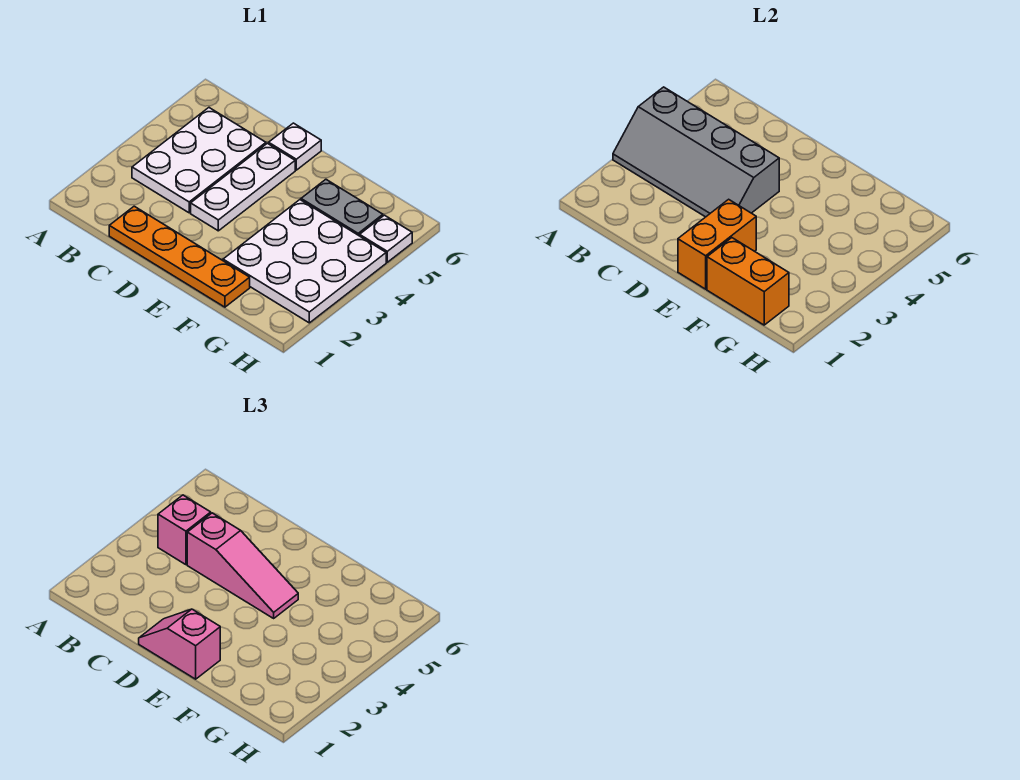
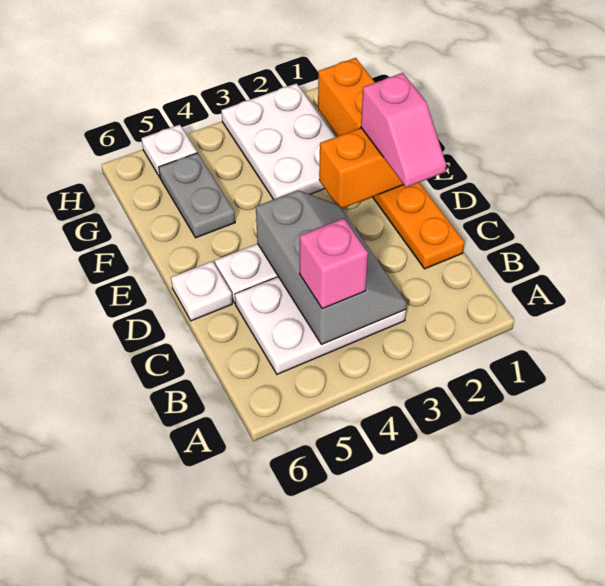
grey 2x4 slope [613,87,779,217] -> grey 2x3 slope [256,190,407,344]
pink 1x3 slope [187,513,298,618] -> none
white 3x3 plate [223,200,386,323] -> white 2x3 plate [221,83,335,200]

